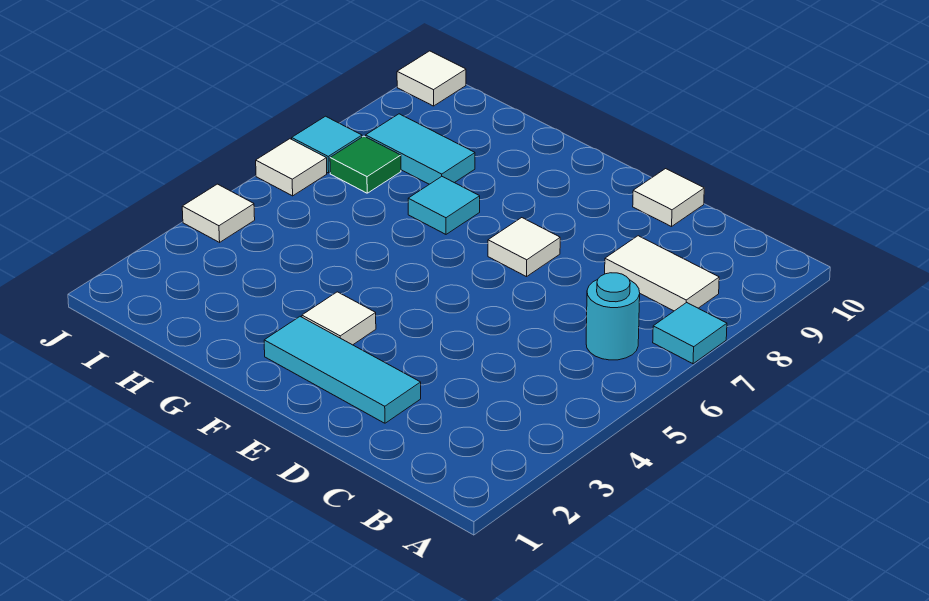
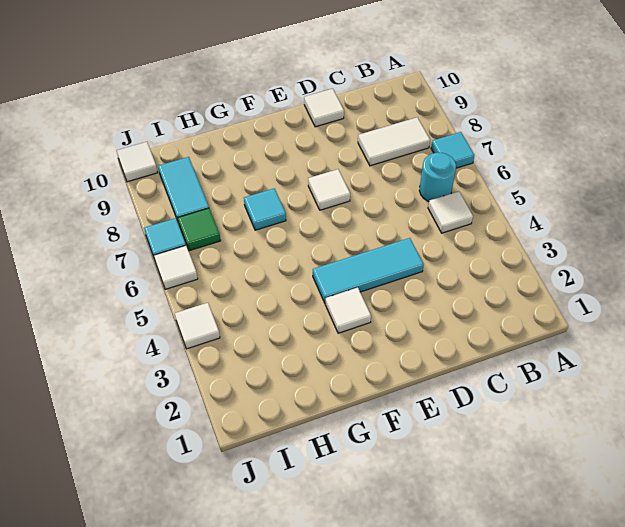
none -> white 1x1 tile [428,191,473,233]
cyan 1x3 tile [264,317,421,423] -> cyan 1x3 tile moved to [313,238,424,303]
cyan 1x2 tile [366,114,475,184] -> cyan 1x2 tile turned to [158,157,209,223]

